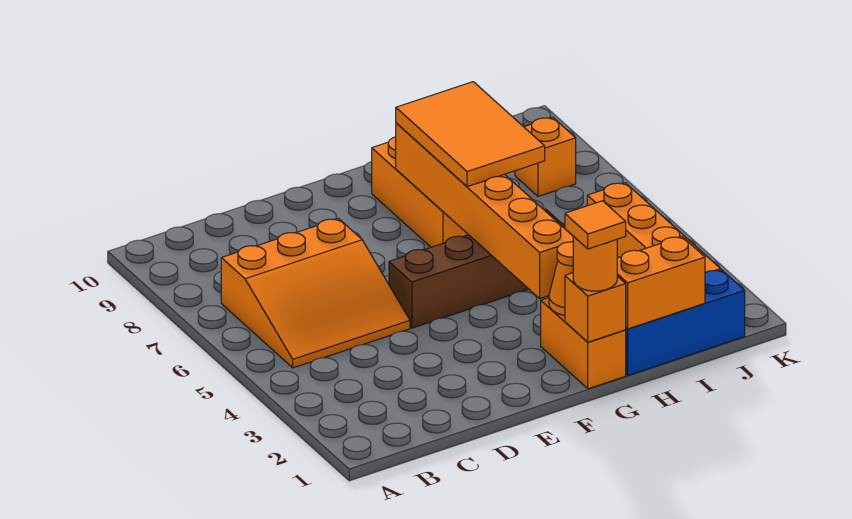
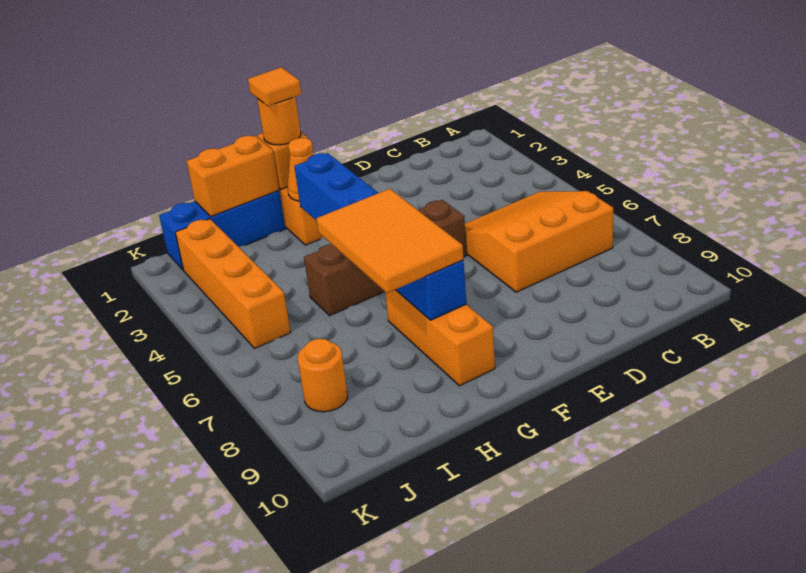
orange 1x6 brick [396,123,573,298] -> blue 1x6 brick [294,153,466,320]
orange 1x1 brick [515,117,576,196] -> orange 1x1 round brick [298,339,348,412]

